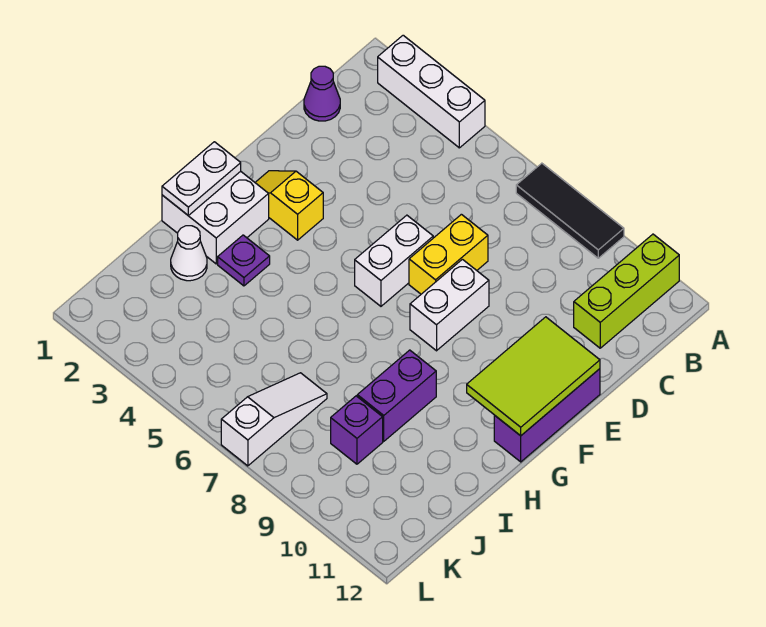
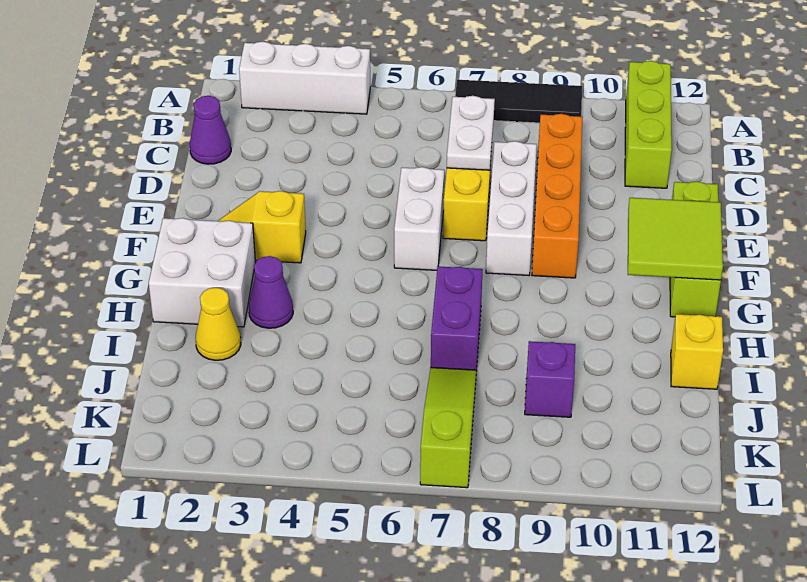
none -> orange 1x4 brick [532,114,582,278]
white 1x2 brick [410,259,489,351] -> white 1x3 brick [486,141,537,275]
lime 2x3 tile [467,317,600,436] -> lime 2x2 tile [628,198,723,280]
purple 1x3 brick [494,369,600,462] -> lime 1x3 brick [670,181,721,317]
white 1x2 plate [162,142,241,216] -> white 1x2 plate moved to [447,96,495,170]
purple 1x1 plate [218,235,270,286] -> purple 1x1 cone [249,256,293,328]
purple 1x2 brick [357,350,436,441] -> purple 1x2 brick moved to [431,266,483,371]
white 1x1 cone [171,226,207,281] -> yellow 1x1 cone [196,288,241,360]
none -> yellow 1x1 brick [671,314,723,389]
white 1x3 slope [221,373,327,466] -> lime 1x3 slope [420,368,476,488]

